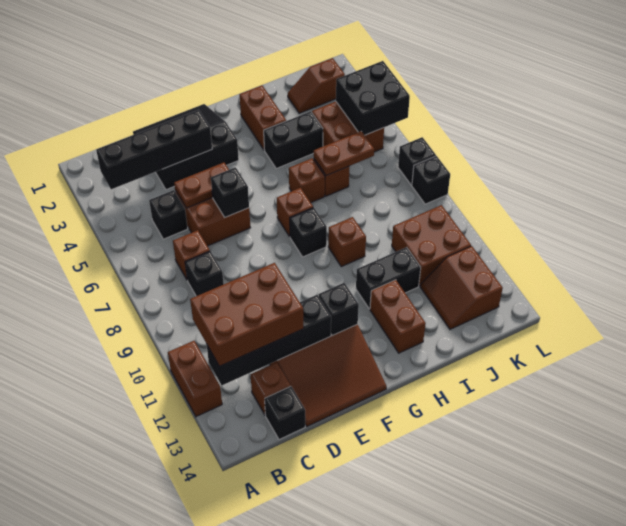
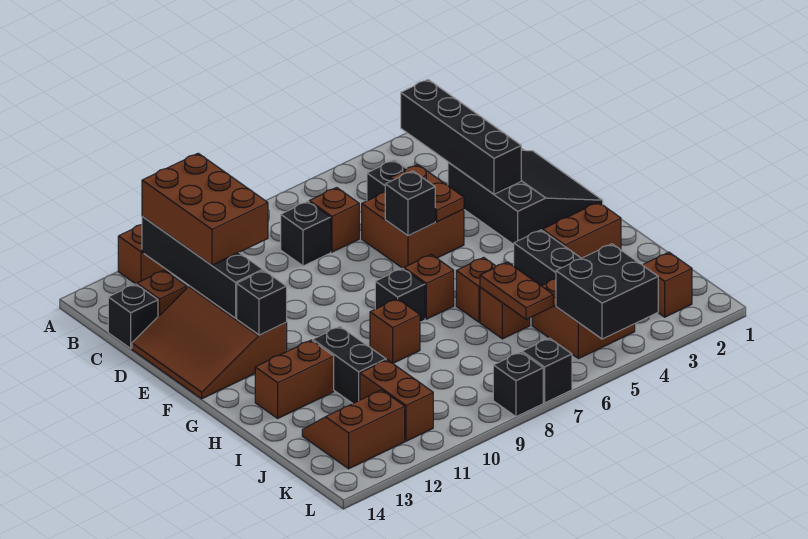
brown 2x2 brick [392,205,471,286] -> brown 1x2 brick [360,360,433,441]

